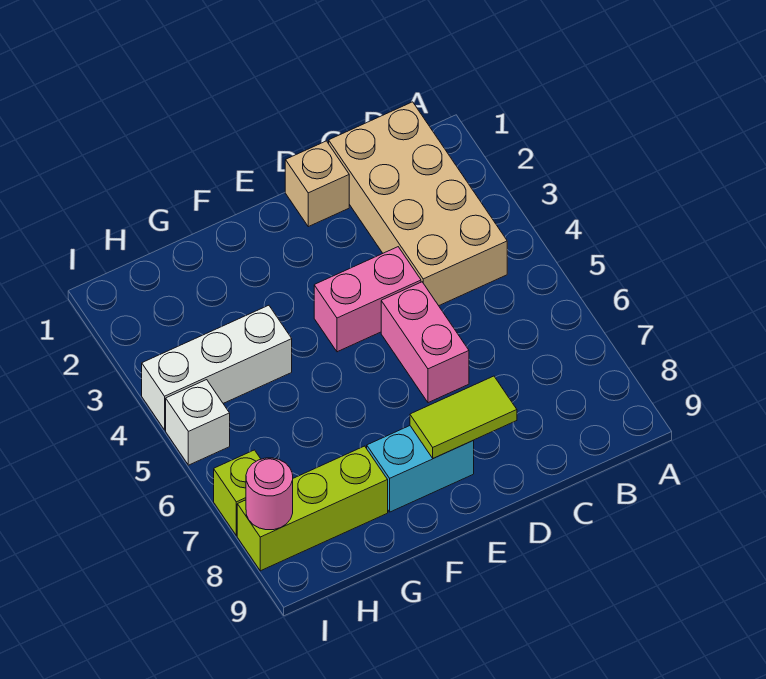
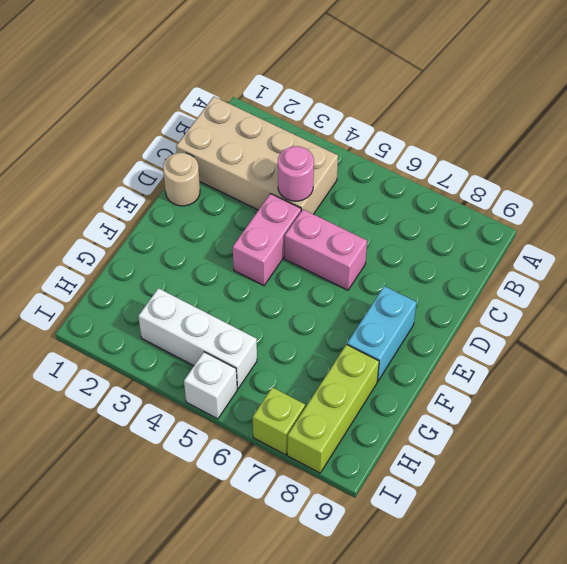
tan 1x1 brick [285,141,349,227] -> tan 1x1 round brick [163,153,200,206]
lime 1x2 tile [410,376,517,458] -> none
white 1x3 brick [142,305,292,430] -> white 1x3 brick turned to [138,288,257,389]
pink 1x1 round brick [246,458,293,530] -> pink 1x1 round brick moved to [278,146,314,201]

